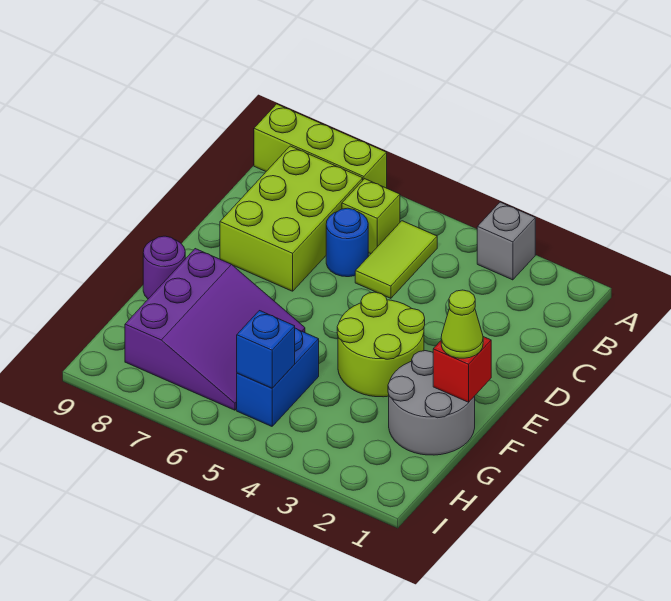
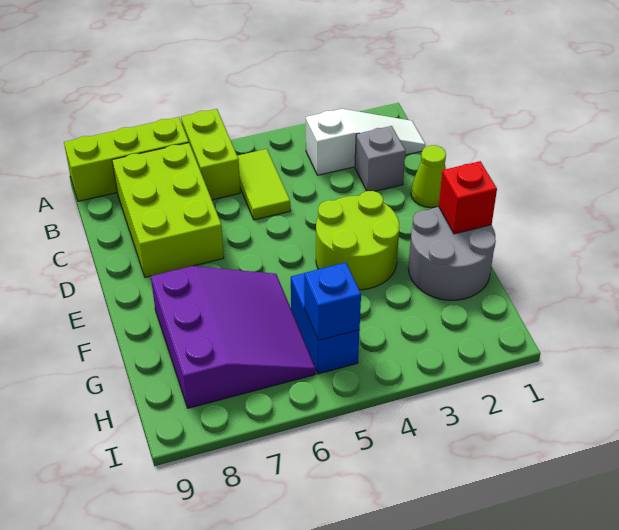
grey 1x1 brick [477,202,535,280] -> grey 1x1 brick moved to [355,126,405,191]
none -> white 1x3 slope [306,109,426,175]
lime 1x1 brick [342,179,400,254] -> lime 1x2 brick [181,109,240,200]
blue 1x1 round brick [326,208,368,277] -> none
lime 1x1 cone [441,290,483,358] -> lime 1x1 cone moved to [411,145,446,208]
purple 1x1 round brick [143,236,185,299] -> none

